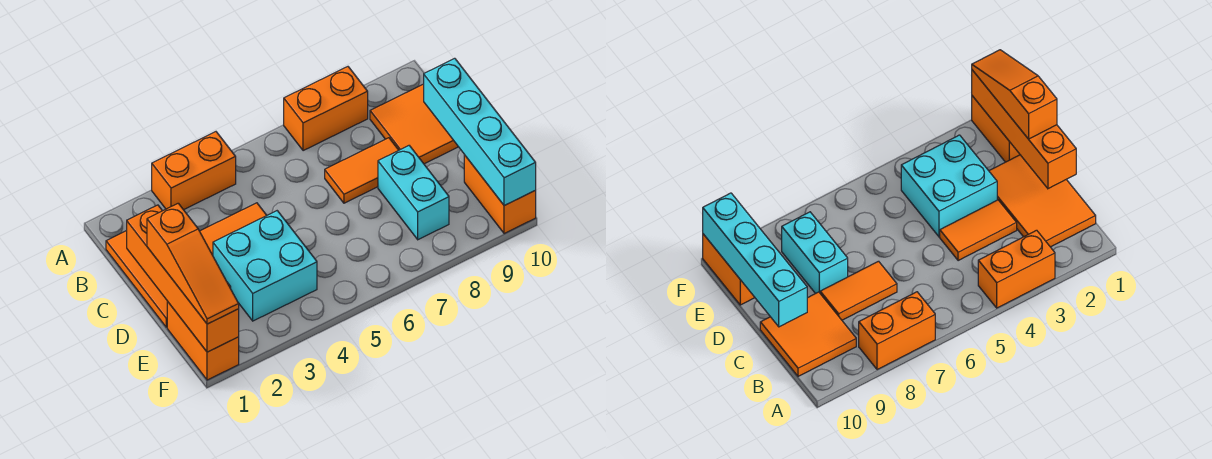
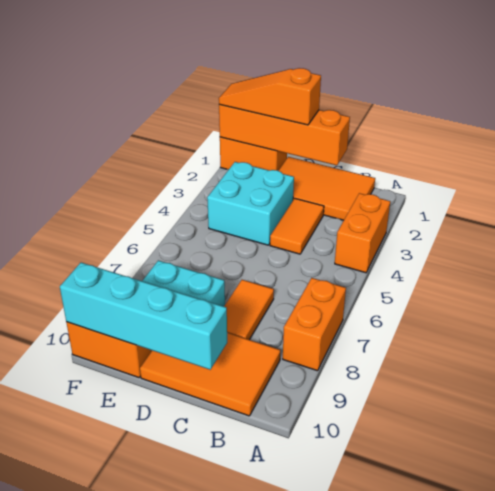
orange 2x2 tile [370,84,458,164] -> orange 2x3 tile [140,333,280,416]

